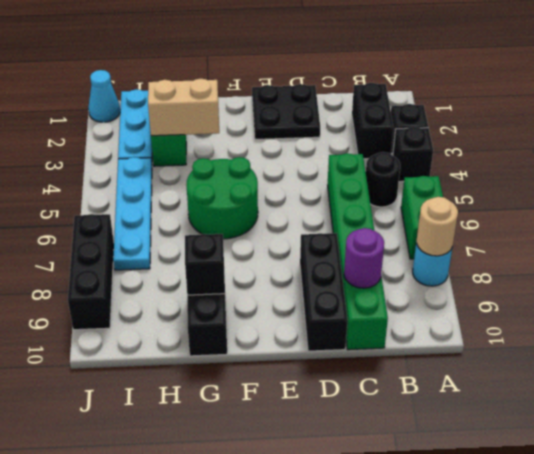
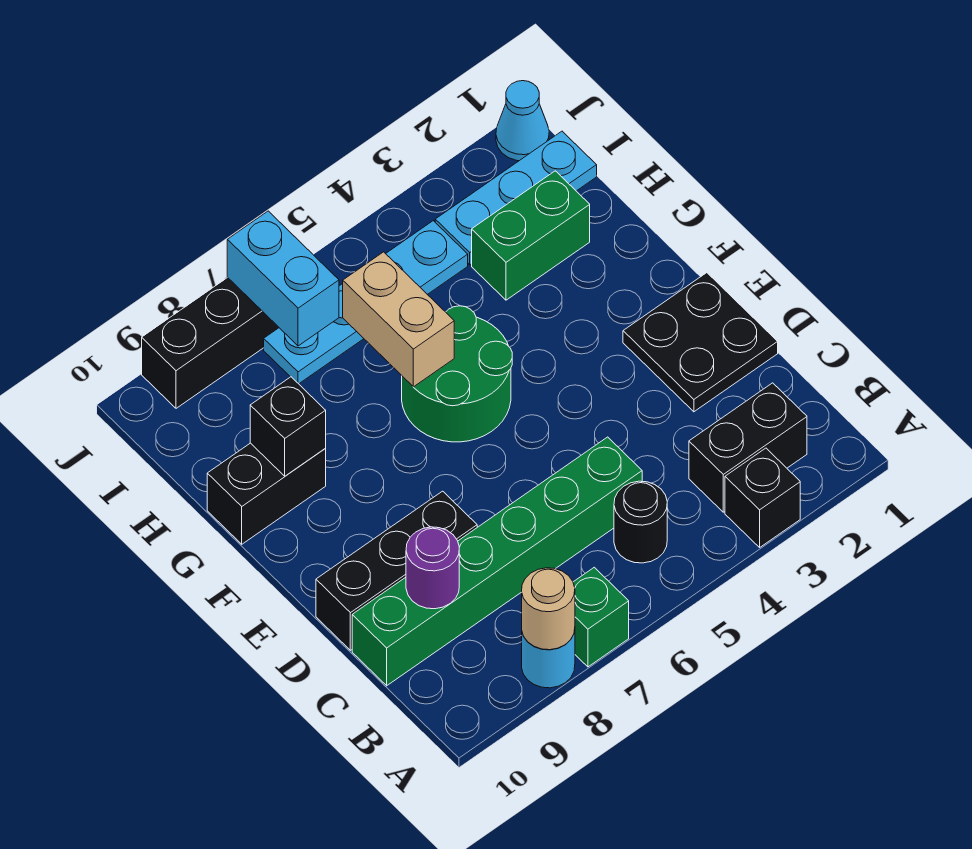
black 1x1 brick [393,127,433,182] -> none
green 1x2 brick [401,176,443,259] -> green 1x1 brick [573,567,629,667]
tan 1x2 brick [148,79,219,136] -> tan 1x2 brick moved to [343,252,454,387]
none -> cyan 1x2 brick [227,211,339,346]

